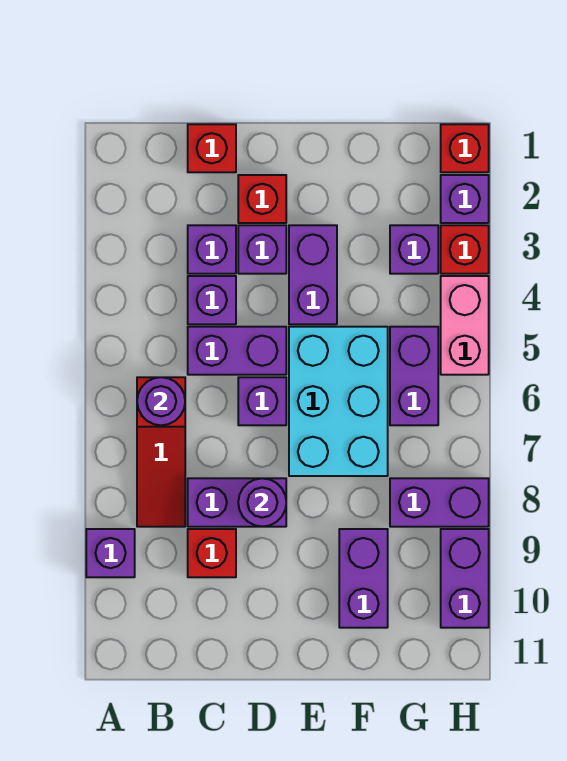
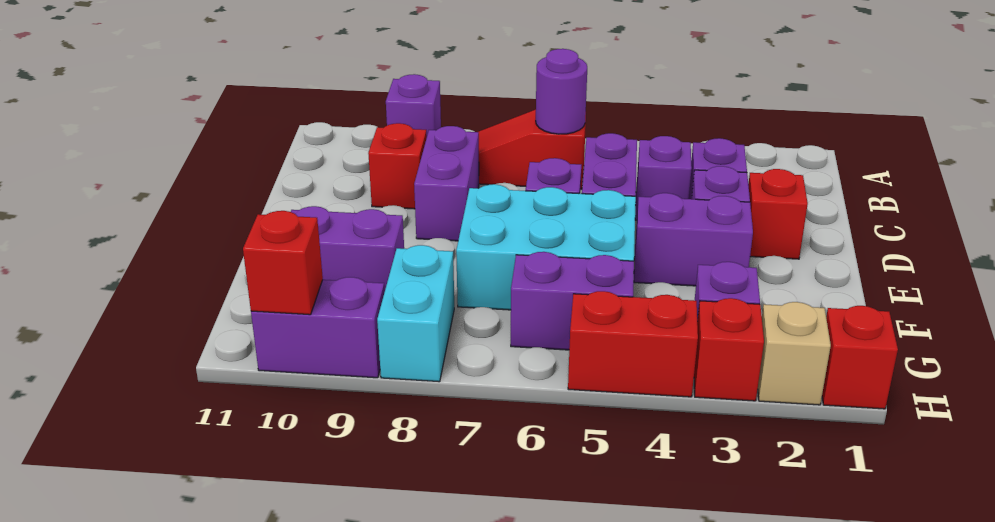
red 1x1 brick [188,124,236,172] -> red 1x1 brick moved to [243,211,323,315]
purple 1x1 round brick [238,478,286,527] -> none
purple 1x2 brick [390,478,489,527] -> cyan 1x2 brick [377,245,454,382]
purple 1x1 brick [441,175,489,223] -> tan 1x1 brick [758,302,831,405]
pink 1x2 brick [441,276,489,375] -> red 1x2 brick [568,291,698,397]

